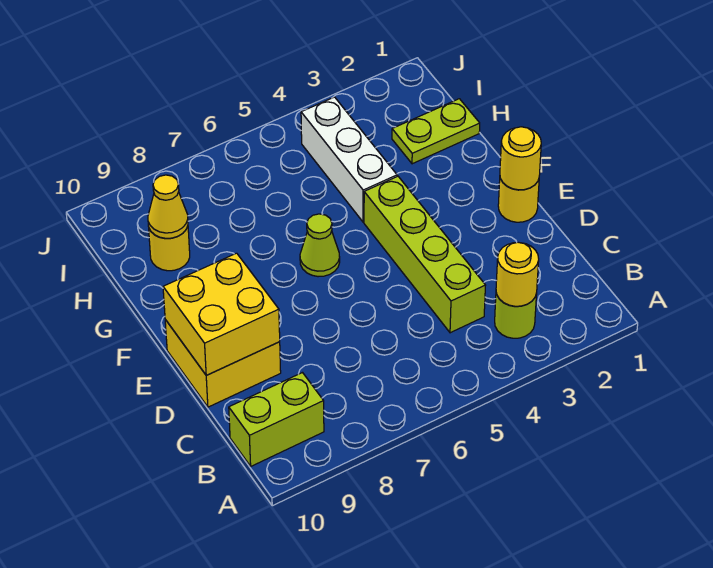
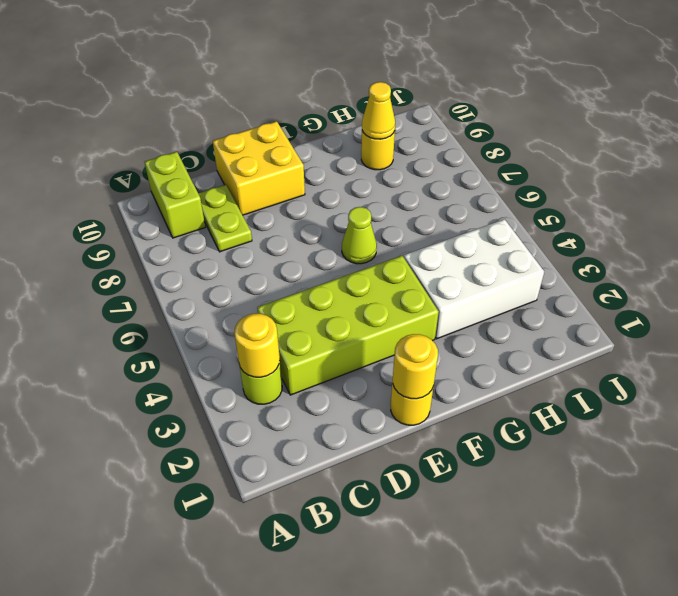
lime 1x4 brick [364,176,486,333] -> lime 2x4 brick [257,256,438,395]
yellow 2x2 brick [163,253,280,375] -> none
white 1x3 brick [301,97,397,222] -> white 2x3 brick [404,219,544,339]
lime 1x2 plate [392,99,480,164] -> lime 1x2 plate moved to [198,185,252,252]

